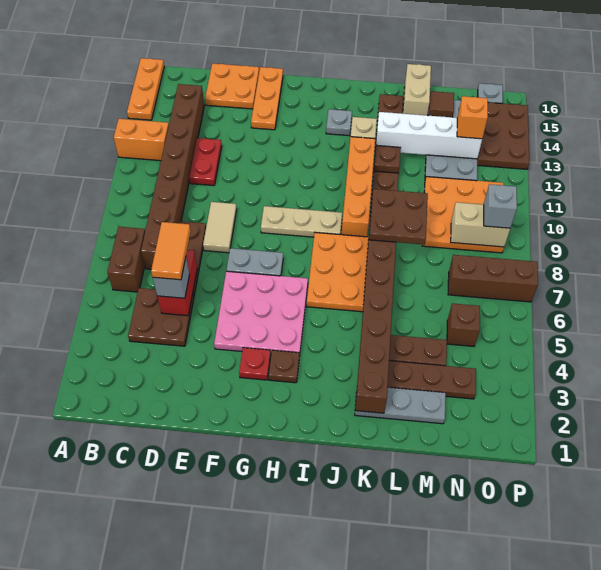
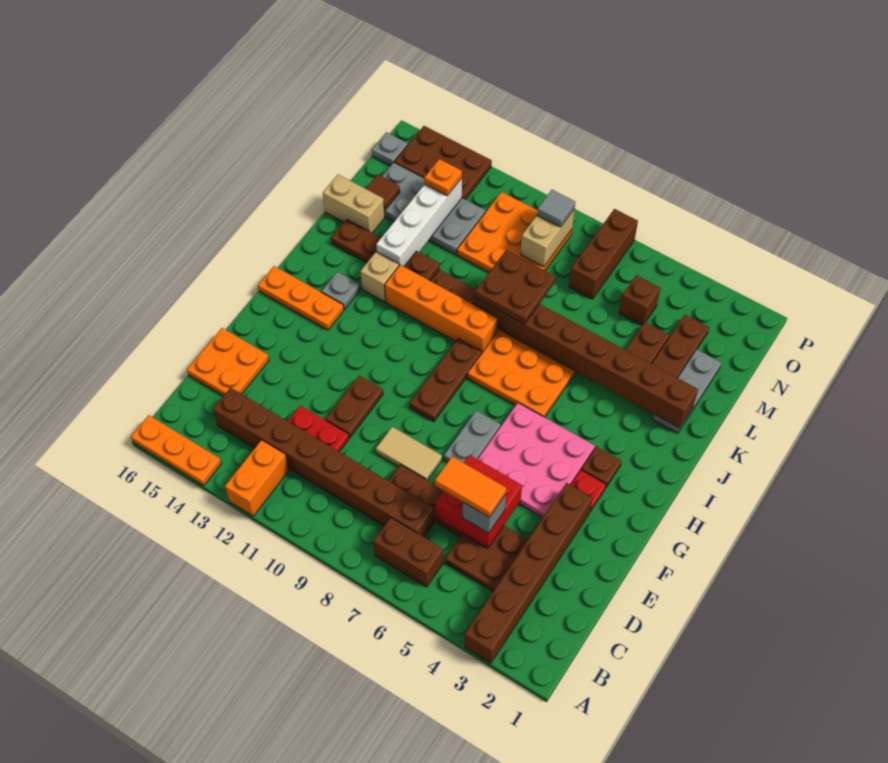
none -> brown 1x6 brick [465,483,592,663]
red 1x2 brick [157,250,197,316] -> red 2x2 brick [436,455,522,548]
none -> brown 1x2 plate [326,376,383,438]
orange 1x3 plate [251,67,283,130] -> orange 1x3 plate moved to [258,266,344,330]
tan 1x3 plate [261,206,342,237] -> brown 1x3 plate [410,339,482,422]
orange 1x1 brick [457,96,488,139] -> orange 1x1 plate [424,159,462,196]
grey 1x1 brick [484,184,517,228] -> grey 1x1 tile [537,190,575,227]

